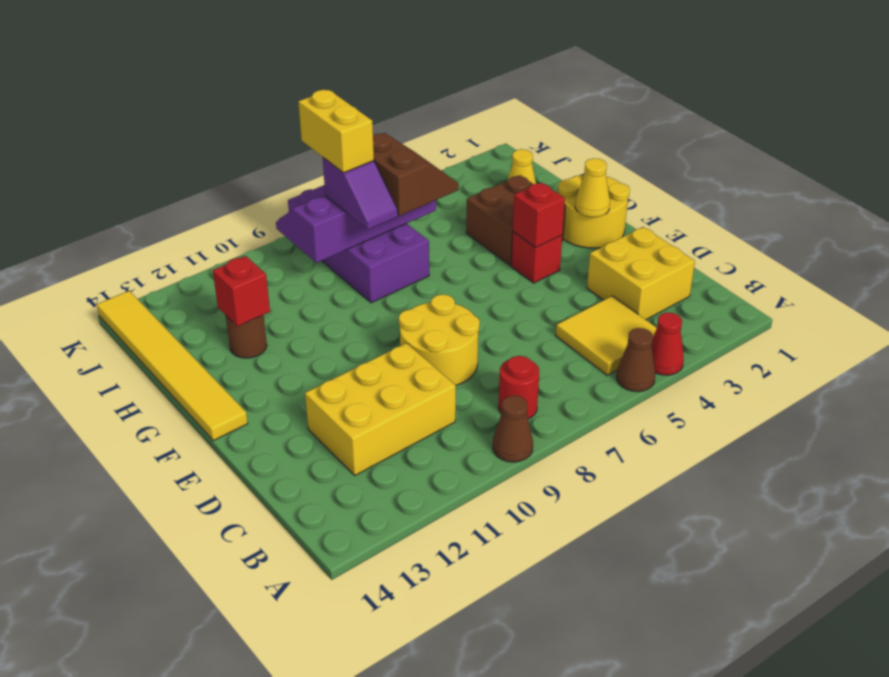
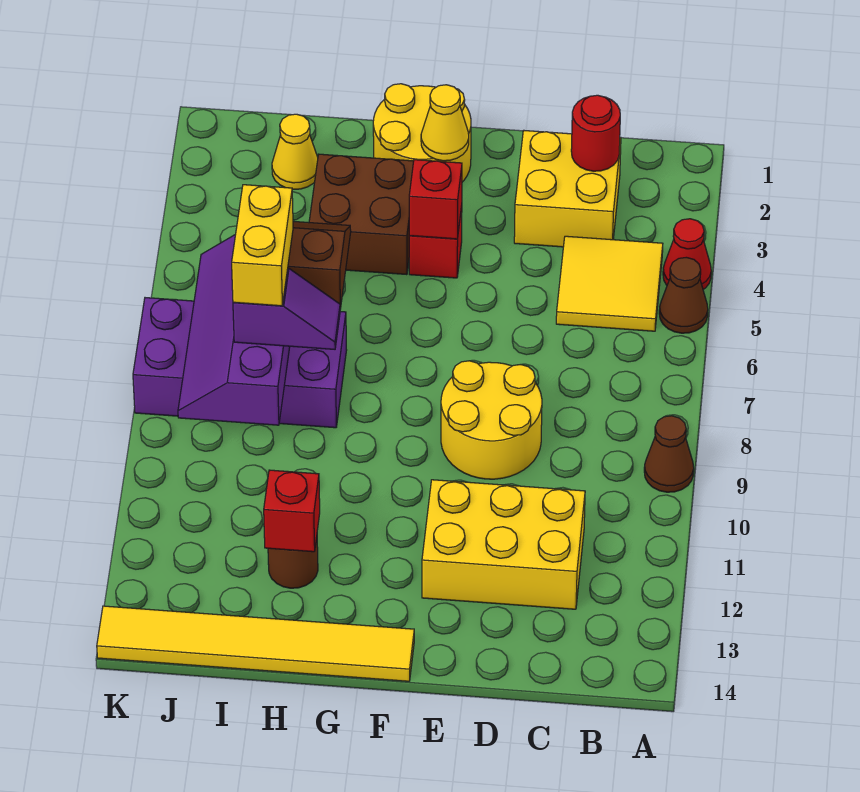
red 1x1 round brick [498,356,539,419] -> red 1x1 round brick moved to [571,95,620,171]
yellow 2x3 brick [305,343,456,475] -> yellow 2x3 brick turned to [422,480,585,609]
yellow 1x2 brick [298,90,374,173] -> yellow 1x2 brick turned to [232,185,293,306]

